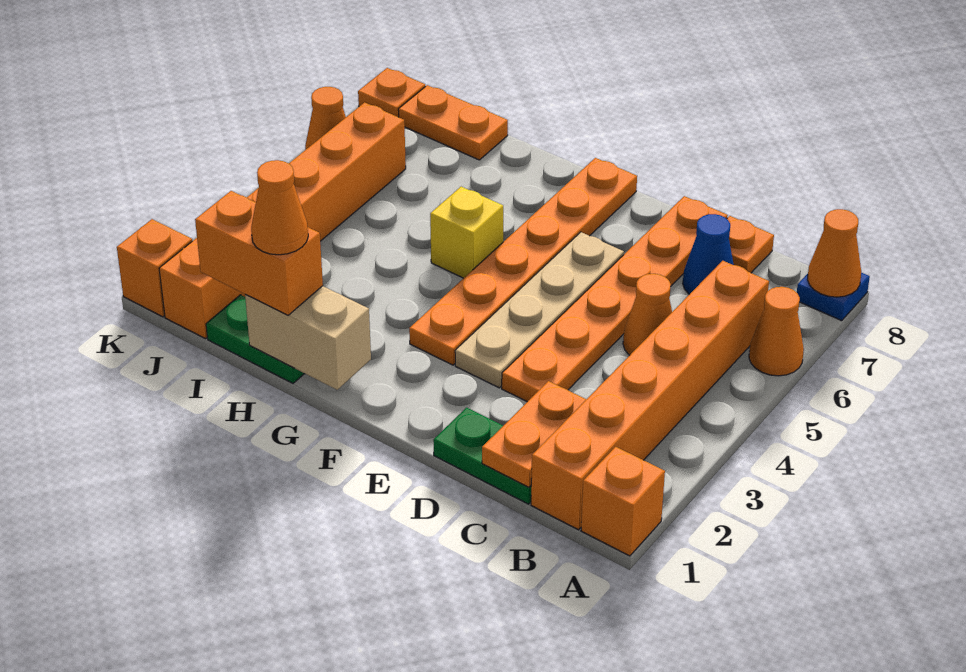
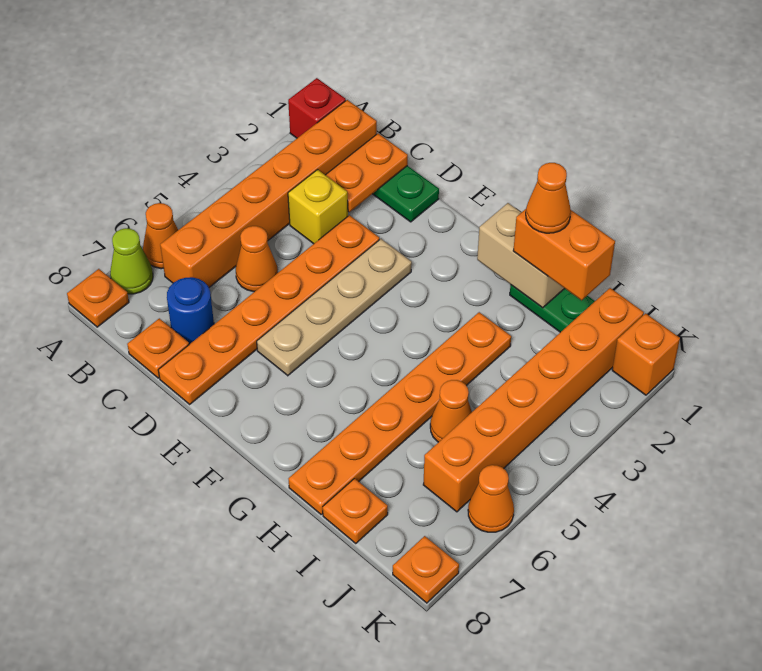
orange 1x1 brick [581,447,665,556] -> red 1x1 brick [288,78,346,138]
none -> lime 1x1 cone [110,228,153,294]
blue 1x1 plate [797,273,870,321] -> orange 1x1 plate [67,269,129,327]
orange 1x1 cone [807,209,861,297] -> orange 1x1 cone moved to [430,380,472,442]
blue 1x1 cone [683,214,734,294] -> blue 1x1 round brick [167,277,214,344]
orange 1x6 plate [409,158,637,365] -> orange 1x6 plate moved to [289,312,511,514]
yellow 1x1 brick [430,187,503,278] -> yellow 1x1 brick moved to [288,170,348,244]
orange 1x2 plate [398,85,508,160] -> orange 1x1 plate [323,479,388,543]

